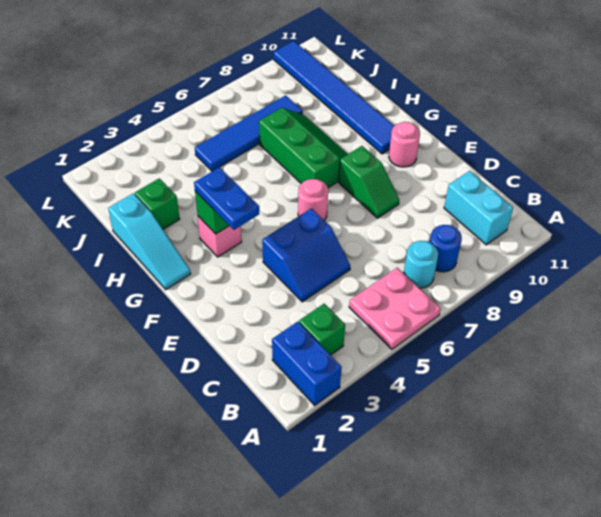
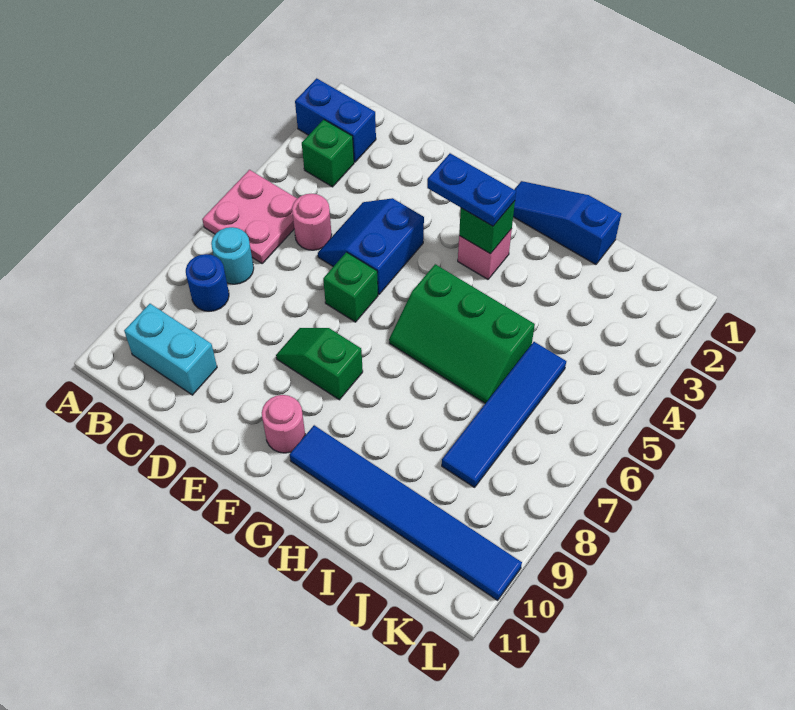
pink 1x1 round brick [298,179,328,220] -> pink 1x1 round brick moved to [292,194,332,250]
cyan 1x3 slope [108,193,191,290] -> blue 1x3 slope [513,181,621,264]
green 2x3 slope [259,108,348,188] -> green 2x3 slope moved to [389,264,535,403]
green 1x1 brick [135,178,180,229] -> green 1x1 brick moved to [323,252,378,322]

